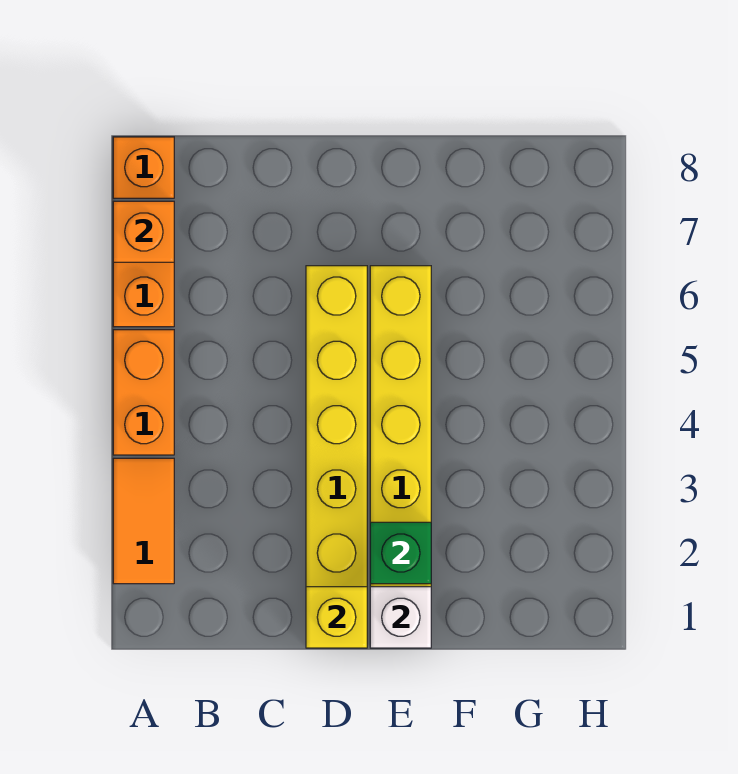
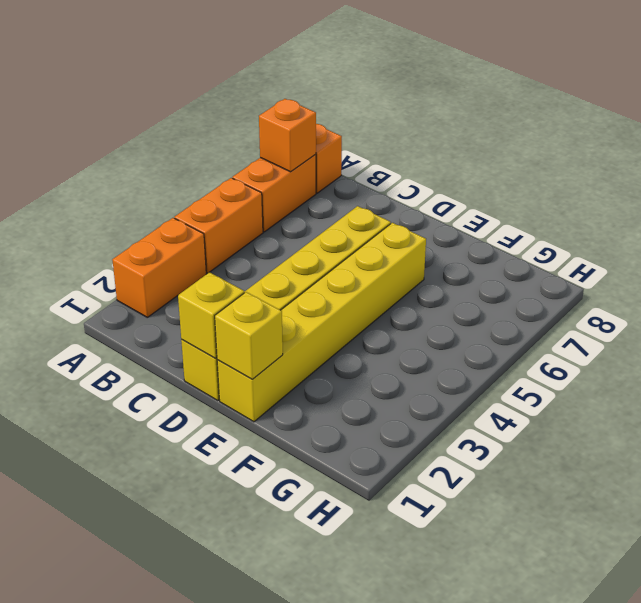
orange 1x2 tile [113,458,174,584] -> orange 1x2 brick [112,218,206,317]
white 1x1 brick [370,587,431,648] -> yellow 1x1 brick [215,292,283,379]
green 1x1 brick [370,522,431,584] -> none

